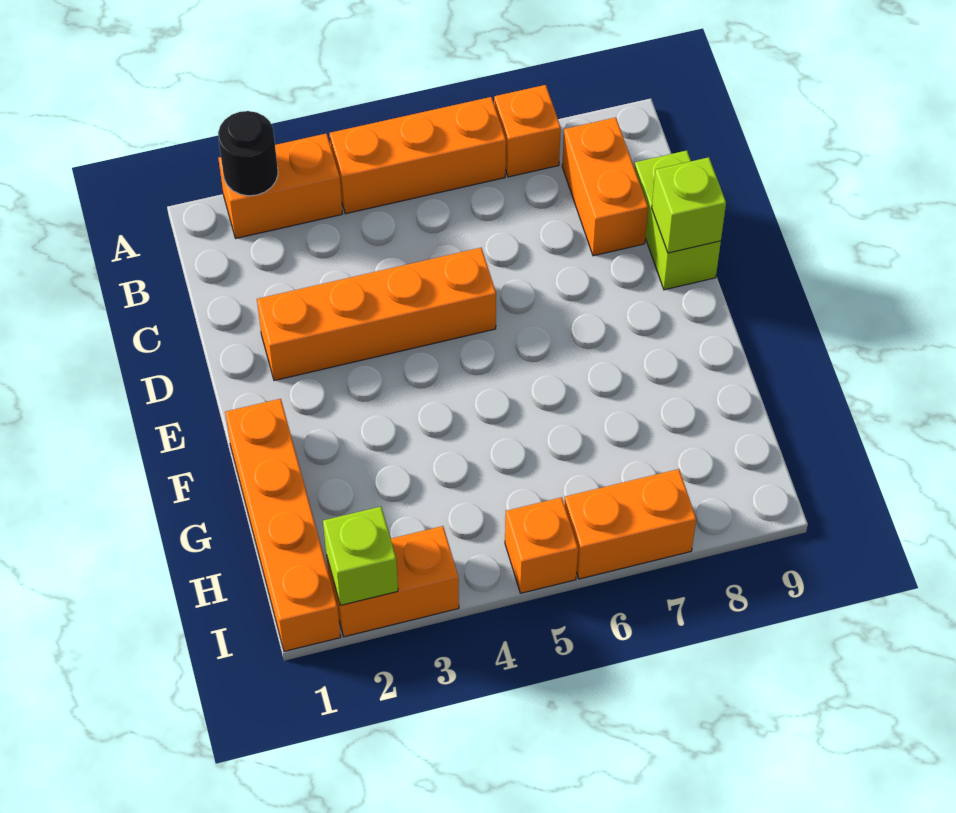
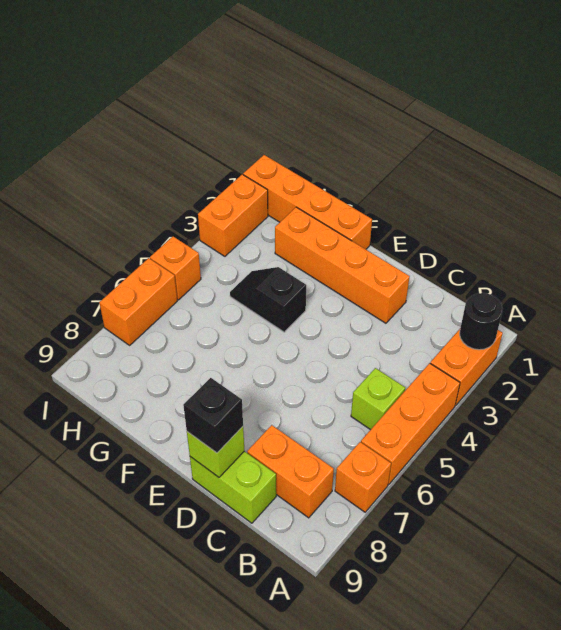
orange 1x4 brick [257,248,496,381] -> orange 1x4 brick turned to [275,207,410,323]
none -> black 1x1 brick [183,378,243,453]
none -> black 1x2 slope [230,267,306,332]
lime 1x1 brick [323,507,398,605] -> lime 1x1 brick moved to [351,368,405,430]

